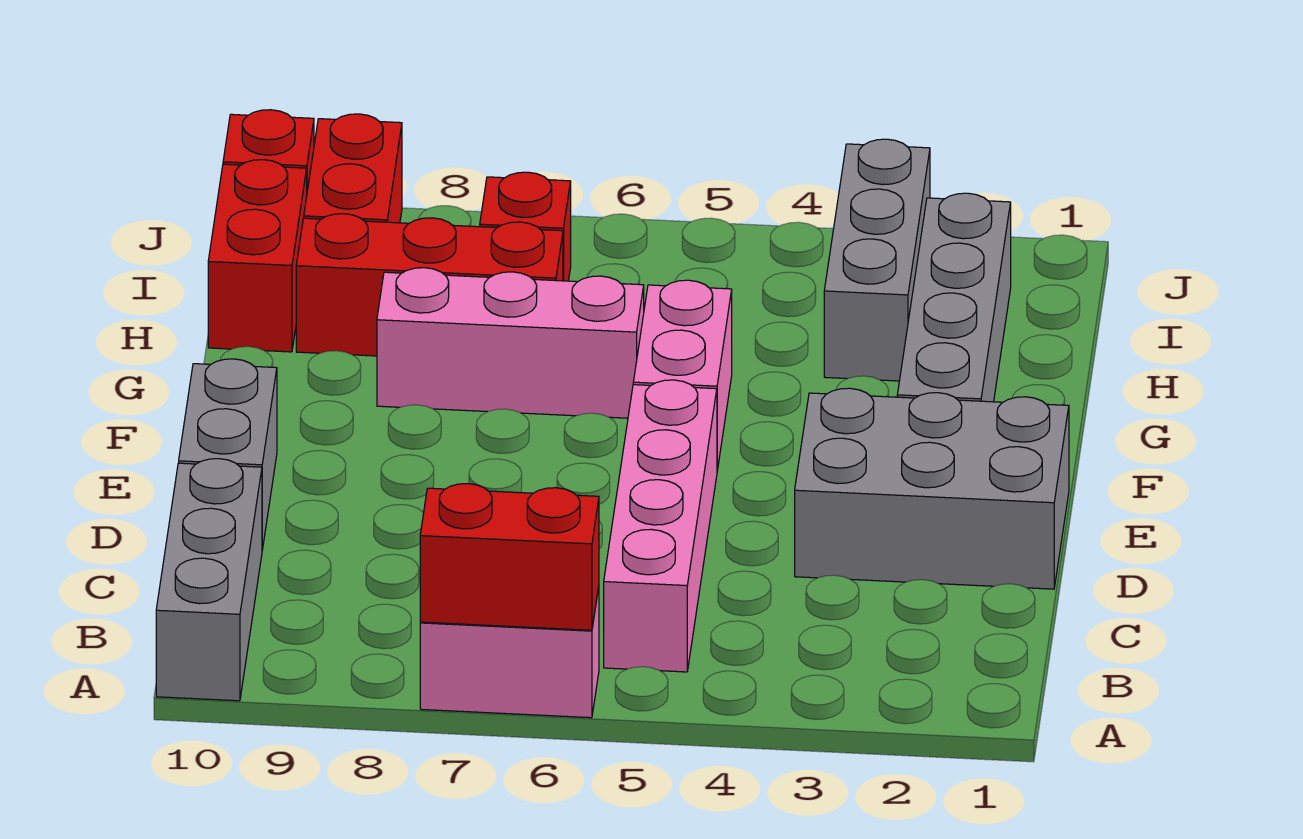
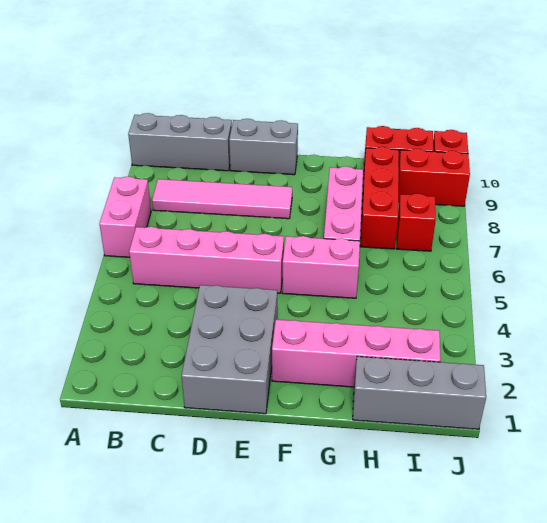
red 1x2 brick [420,484,599,630] -> none
none -> pink 1x4 tile [152,179,292,219]
grey 1x4 brick [897,193,1011,402] -> pink 1x4 brick [272,320,441,387]
grey 1x3 brick [824,139,930,381] -> grey 1x3 brick moved to [353,356,486,429]

